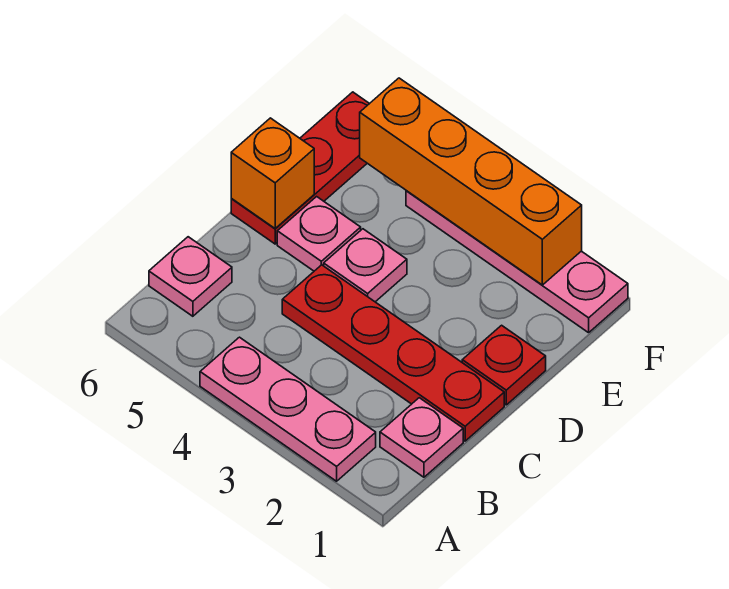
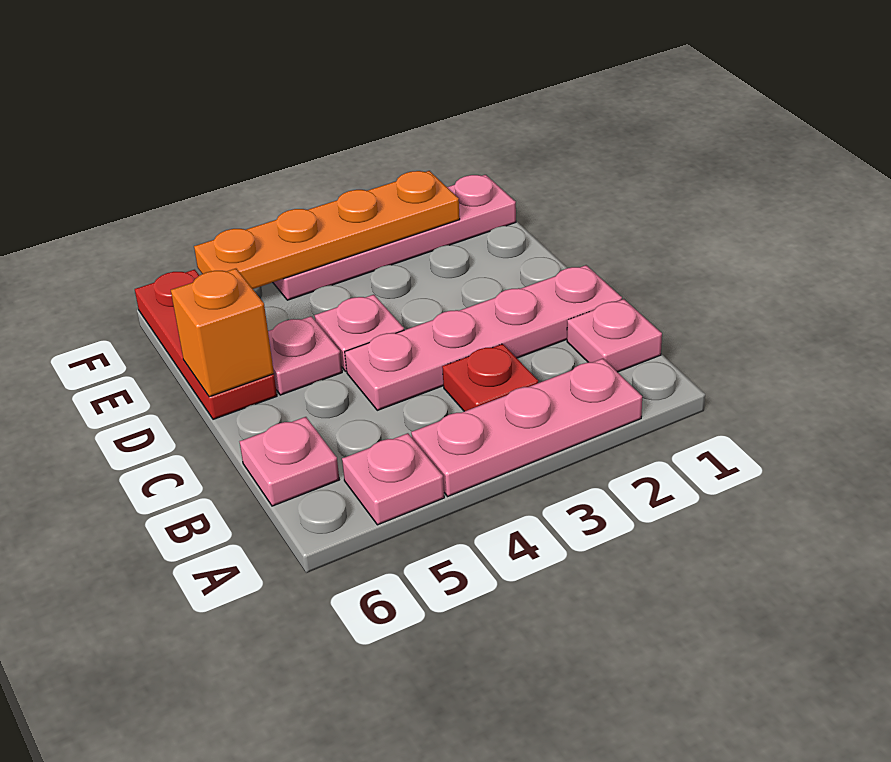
none -> pink 1x1 plate [342,433,444,525]
red 1x4 plate [282,265,504,441] -> pink 1x4 plate [345,265,622,410]
red 1x1 plate [462,325,546,405] -> red 1x1 plate moved to [442,344,538,411]
orange 1x4 brick [360,78,582,285] -> orange 1x4 plate [194,171,460,289]

